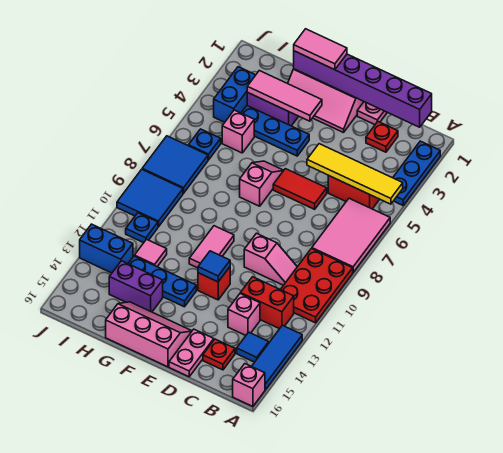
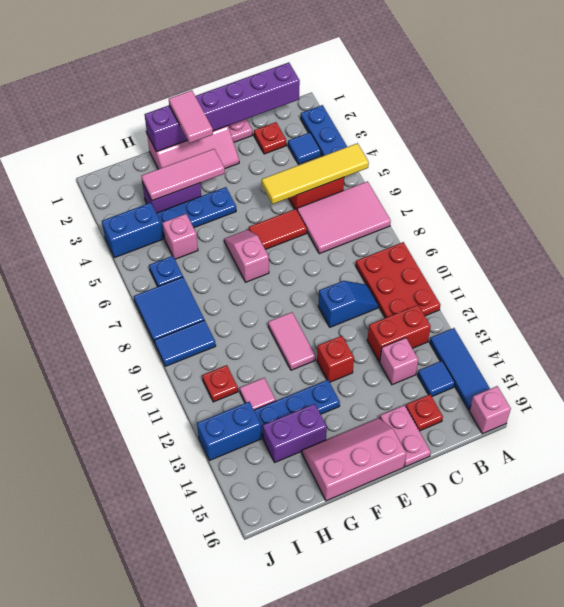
pink 2x3 tile [312,198,390,272] -> pink 2x3 tile turned to [297,181,391,254]
pink 1x2 slope [244,233,297,285] -> blue 1x2 slope [318,281,378,327]
blue 1x1 tile [198,251,230,282] -> blue 1x1 tile moved to [288,133,321,164]
pink 1x2 tile [294,29,347,70] -> pink 1x2 tile turned to [169,90,213,143]
blue 1x2 brick [214,67,255,122] -> blue 1x2 brick turned to [102,203,163,258]
blue 2x2 tile [117,169,183,227] -> blue 1x2 tile [154,320,216,366]
blue 1x1 plate [126,213,158,243] -> red 1x1 plate [202,365,238,402]

